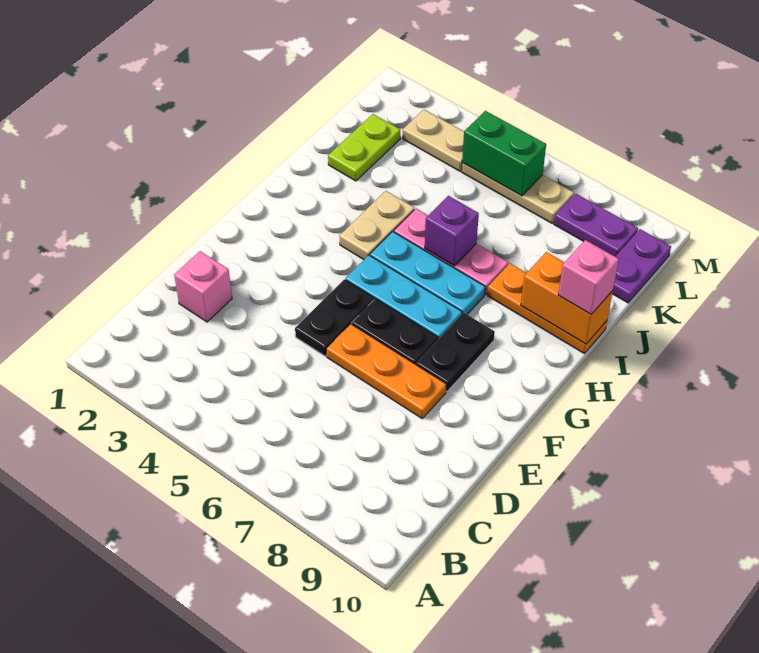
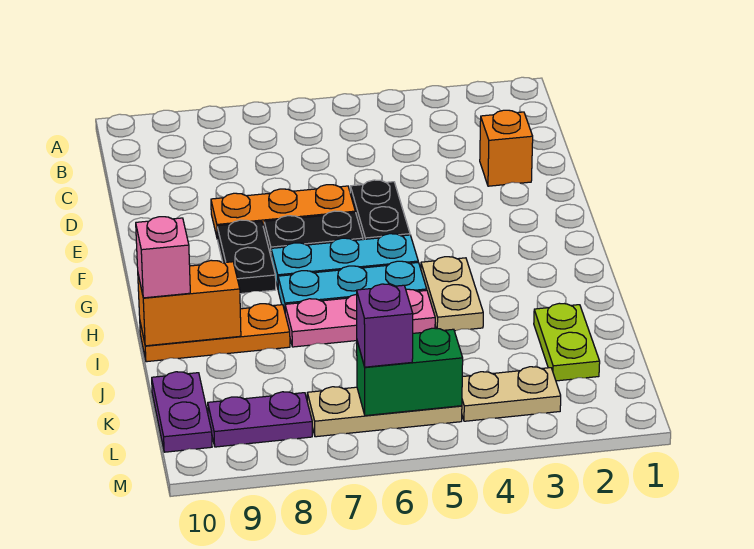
pink 1x1 brick [174,251,232,322] -> orange 1x1 brick [480,110,533,186]
purple 1x1 brick [425,196,479,266] -> purple 1x1 brick moved to [357,284,413,367]

